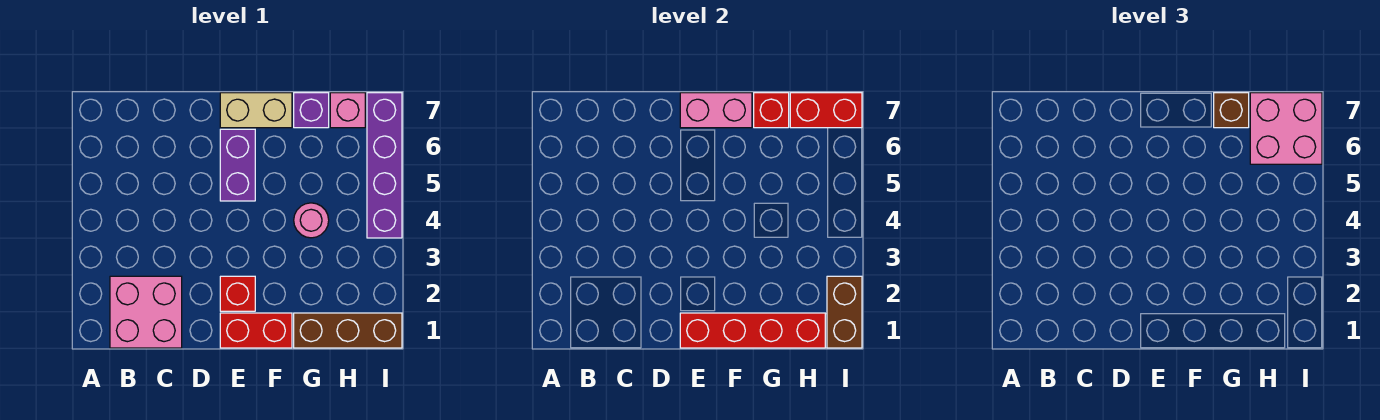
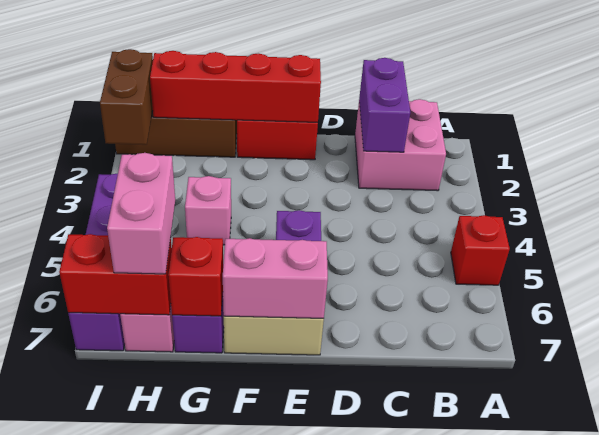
none -> purple 1x2 brick [359,58,410,152]
red 1x1 brick [220,276,255,311] -> red 1x1 brick moved to [451,215,510,285]
pink 1x1 round brick [294,203,329,238] -> pink 1x1 brick [185,176,231,245]
brown 1x1 brick [1214,93,1249,128] -> none
pink 2x2 brick [1250,93,1322,164] -> pink 1x2 brick [107,153,175,274]

